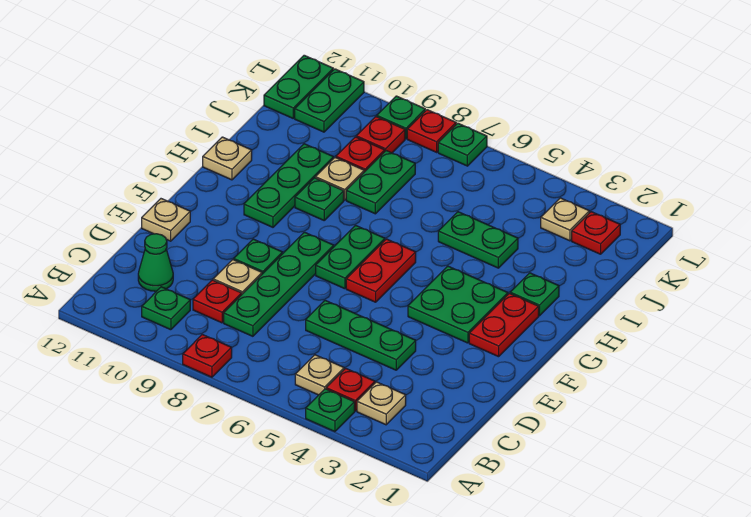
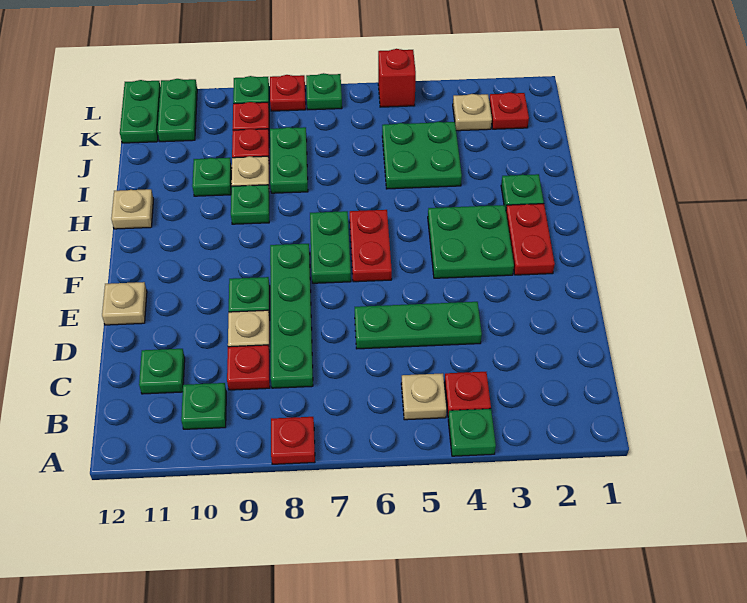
tan 1x1 plate [357,382,406,425] -> none
green 1x1 cone [138,234,173,291] -> green 1x1 plate [139,349,185,394]
green 1x3 plate [244,144,333,227] -> green 1x1 plate [192,158,232,196]
green 1x2 plate [438,212,518,268] -> green 2x2 plate [382,122,462,189]
none -> red 1x1 brick [378,49,416,107]

